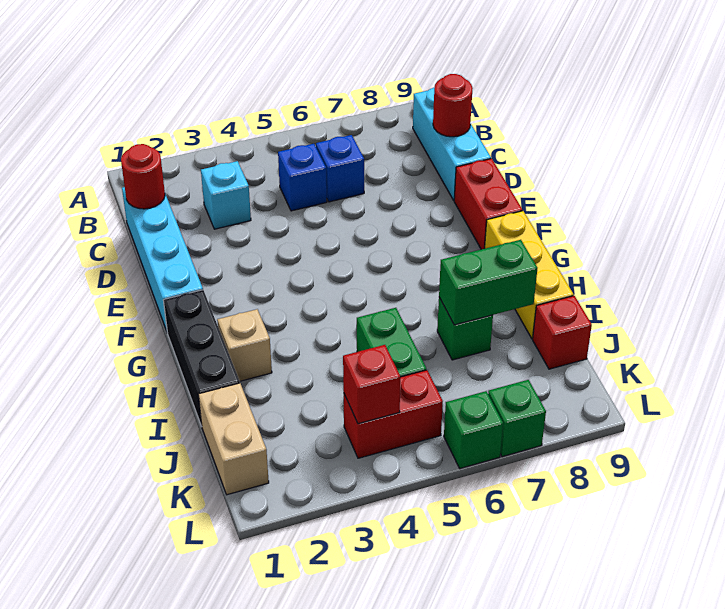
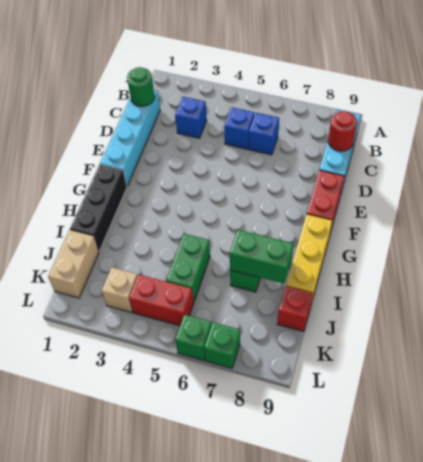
red 1x1 round brick [121,144,165,209] -> green 1x1 round brick [127,67,155,107]
cyan 1x1 brick [201,161,251,229] -> blue 1x1 brick [175,97,207,138]
tan 1x1 brick [217,309,272,381] -> tan 1x1 brick moved to [102,268,138,312]
red 1x1 brick [343,345,400,424] -> none

